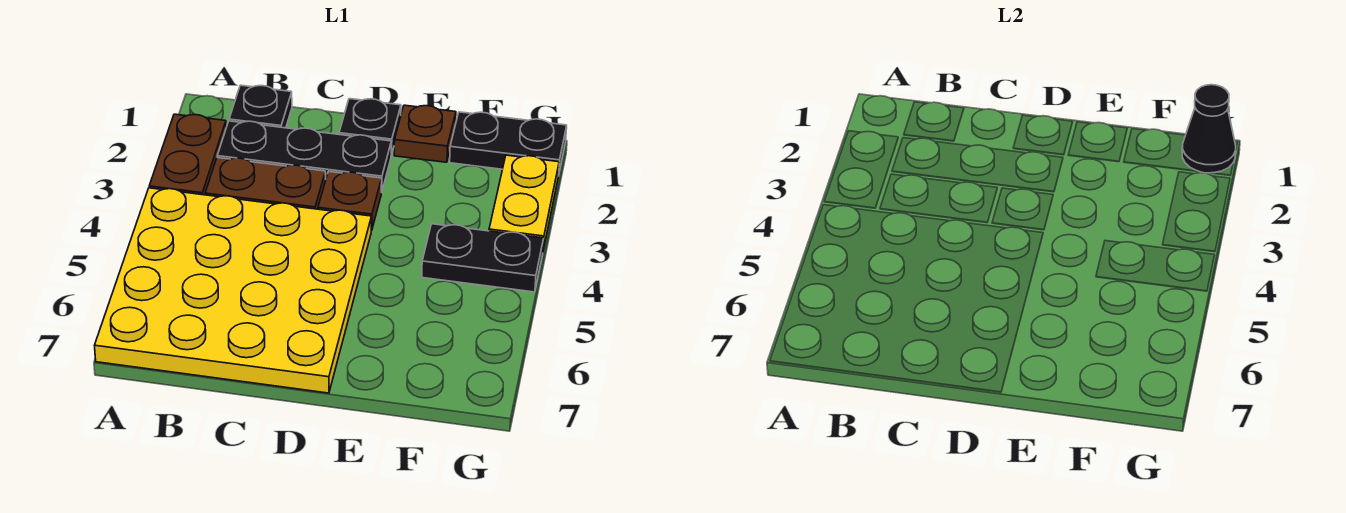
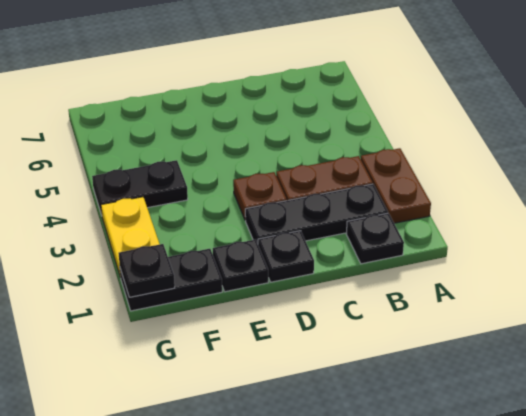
yellow 4x4 plate [95,188,372,393] -> none
brown 1x1 plate [394,105,456,162] -> black 1x1 plate [213,239,268,292]
black 1x1 cone [1182,85,1236,173] -> black 1x1 plate [119,244,175,297]

